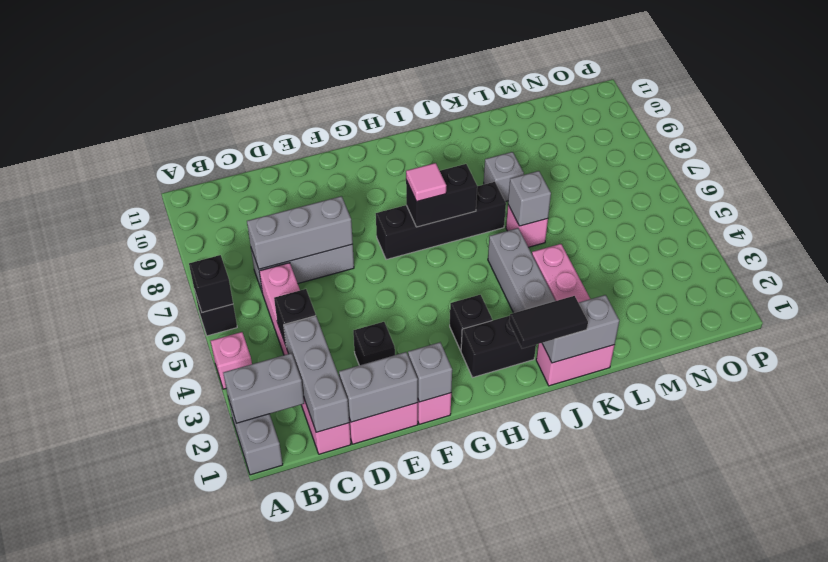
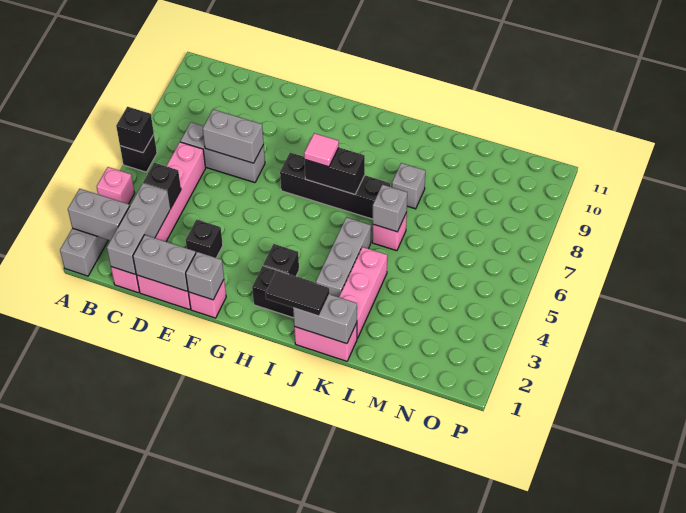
grey 1x3 brick [247,196,353,269] -> grey 1x2 brick [203,109,264,163]

